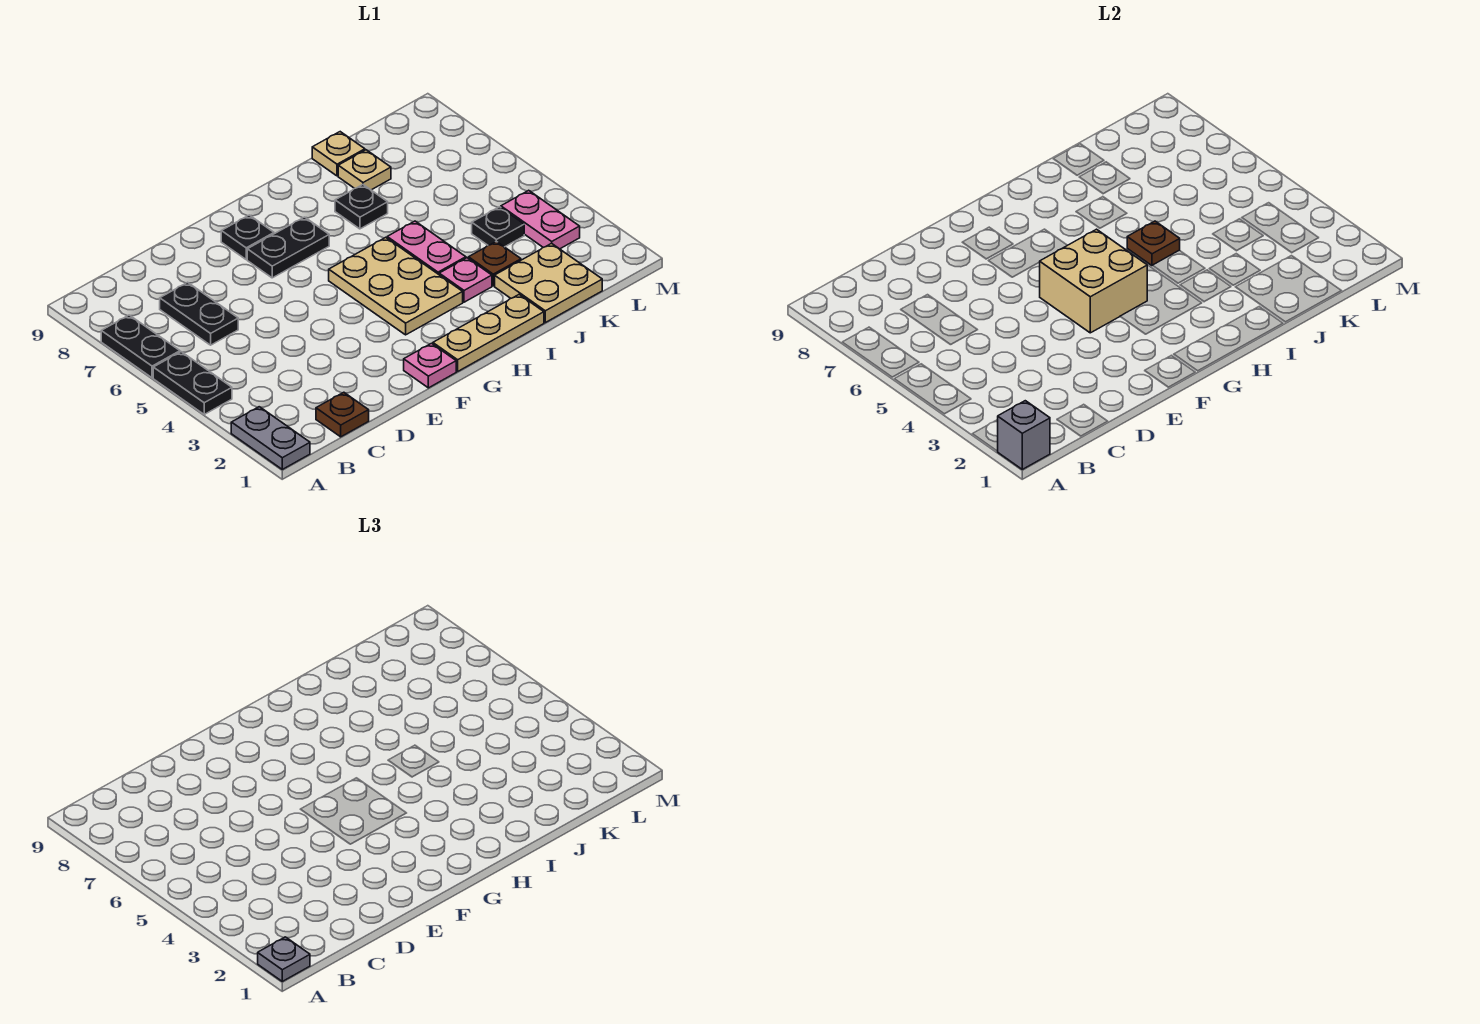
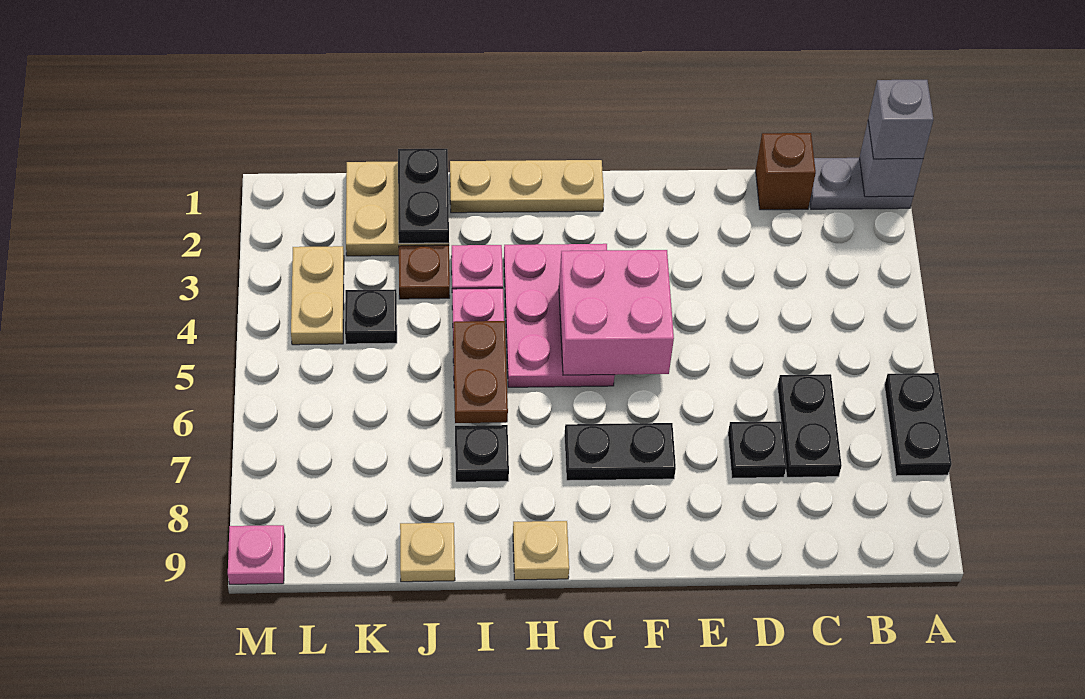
grey 1x2 plate [231,407,310,469] -> grey 1x2 plate turned to [810,158,913,209]
grey 1x1 plate [258,937,310,981] -> grey 1x1 brick [868,80,933,159]
black 1x2 plate [153,352,232,414] -> black 1x2 plate moved to [398,149,449,243]
brown 1x1 plate [316,392,369,437] -> brown 1x1 brick [756,133,816,210]
pink 1x1 plate [404,343,456,388] -> pink 1x1 plate moved to [228,525,285,584]
tan 2x2 brick [1040,229,1147,333] -> pink 2x2 brick [559,250,674,375]
black 1x1 plate [221,215,274,259] -> black 1x1 plate moved to [728,421,786,478]
tan 2x3 plate [329,237,463,335] -> pink 2x3 plate [504,244,615,387]
brown 1x1 plate [1127,221,1180,265] -> brown 1x2 plate [453,321,508,423]
tan 1x1 plate [338,150,391,190] -> tan 1x1 plate moved to [513,521,569,580]
pink 1x2 plate [501,190,580,249] -> tan 1x2 plate [291,246,344,345]

